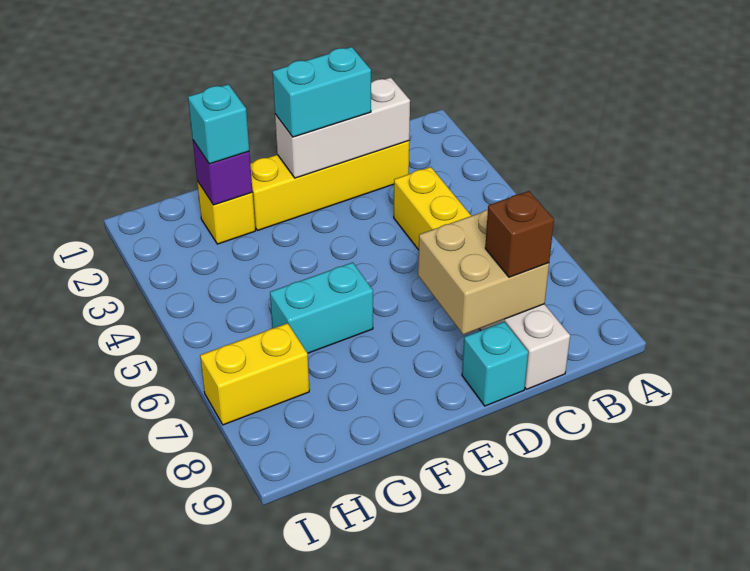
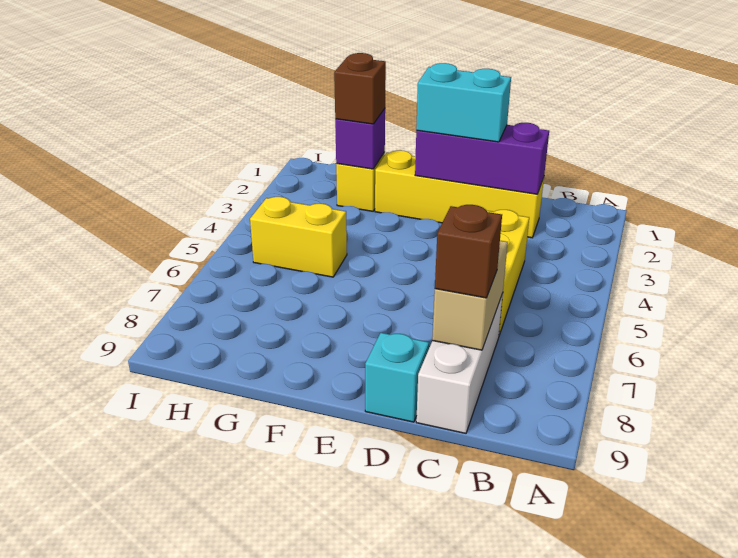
white 1x3 brick [275,78,410,178] -> purple 1x3 brick [415,123,549,194]
tan 2x2 brick [418,210,549,335] -> tan 1x2 brick [432,241,508,350]
cyan 1x2 brick [270,262,373,353] -> none
cyan 1x1 brick [188,84,249,164] -> brown 1x1 brick [334,53,386,124]
yellow 1x2 brick [200,323,309,425] -> yellow 1x2 brick moved to [250,197,347,277]

